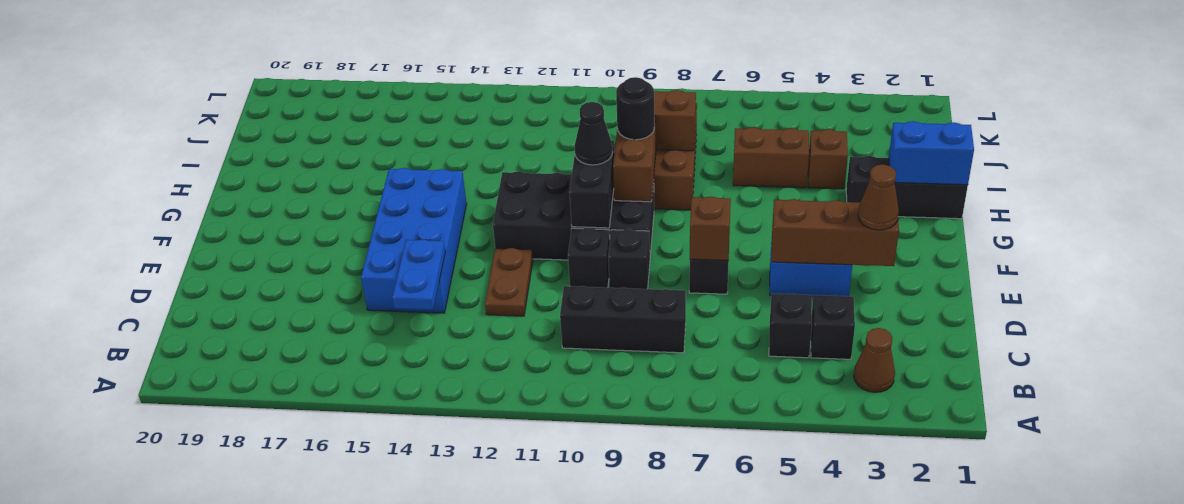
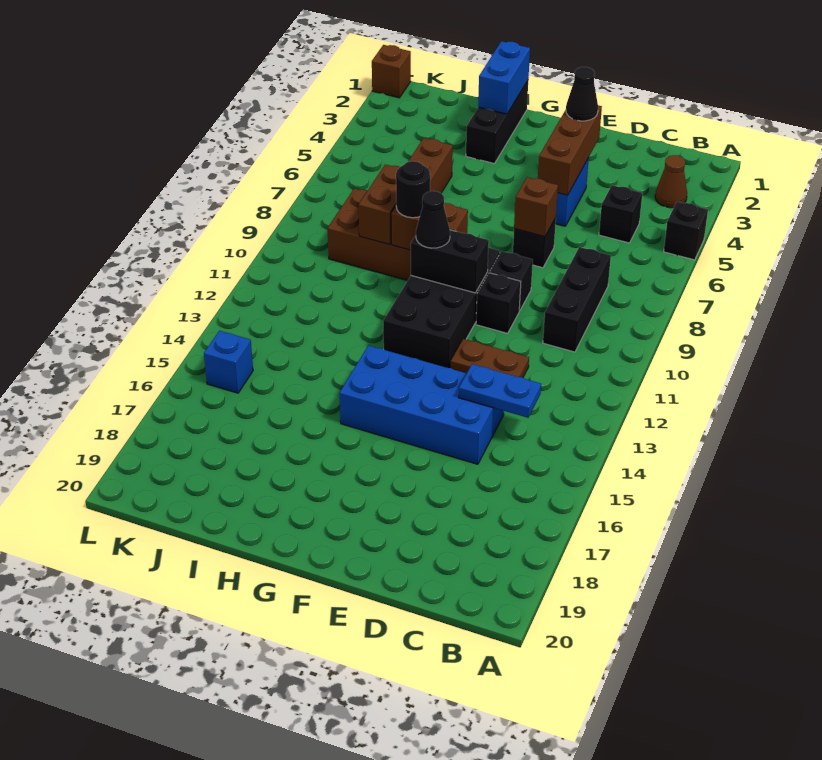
black 1x1 brick [811,295,855,359] -> black 1x1 brick moved to [664,202,708,260]
brown 1x1 cone [858,164,899,230] -> black 1x1 cone [566,67,598,121]
brown 1x1 brick [808,129,848,189] -> brown 1x1 brick moved to [372,45,411,98]
none -> blue 1x1 brick [204,331,253,393]

